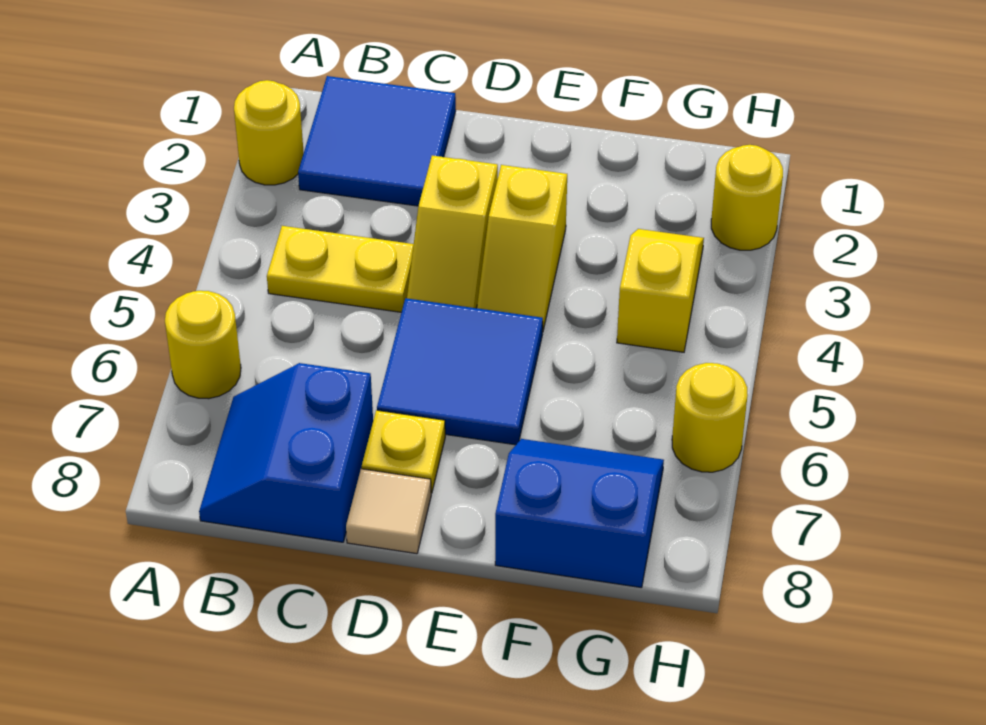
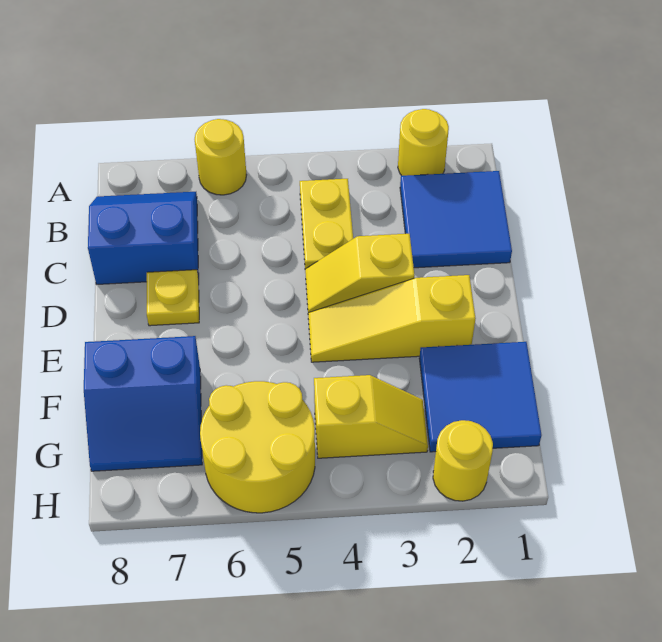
blue 2x2 tile [377,298,543,445] -> blue 2x2 tile moved to [419,342,541,452]
tan 1x1 tile [346,469,431,554] -> none
yellow 1x2 slope [477,165,567,332] -> yellow 1x3 slope [308,275,476,362]
blue 2x2 slope [495,439,664,588] -> blue 2x2 slope turned to [84,336,202,471]
yellow 1x1 round brick [672,363,748,472] -> yellow 2x2 round brick [200,381,315,513]

